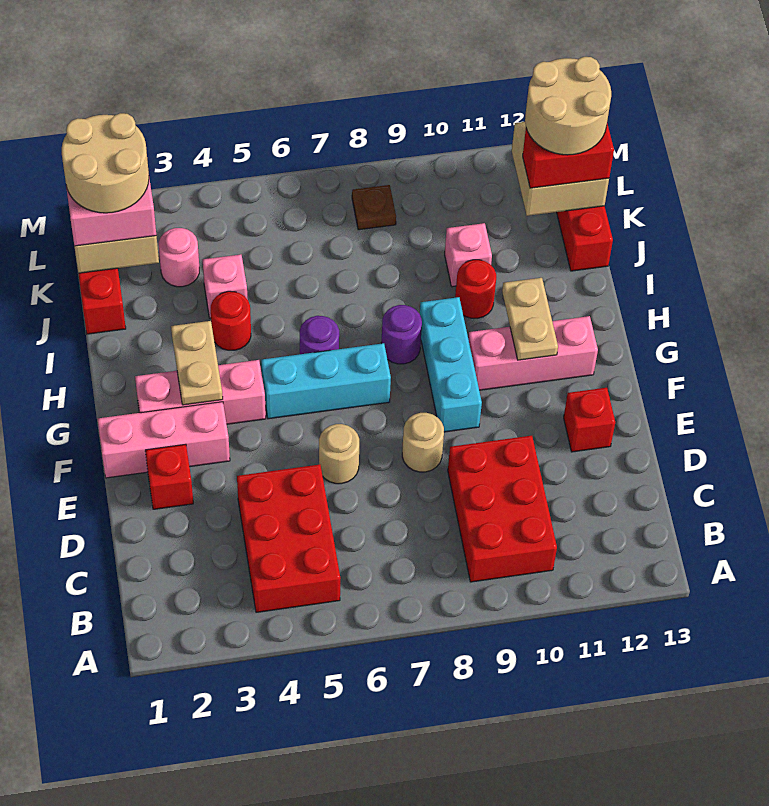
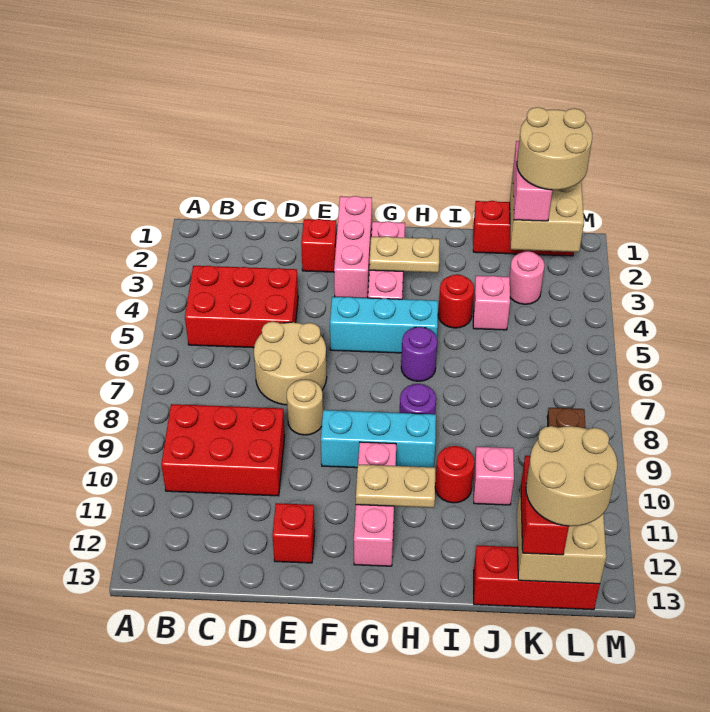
tan 1x1 round brick [319,424,359,484] -> tan 2x2 round brick [254,322,327,405]
cyan 1x3 brick [261,343,391,419] -> cyan 1x3 brick turned to [330,297,438,353]

